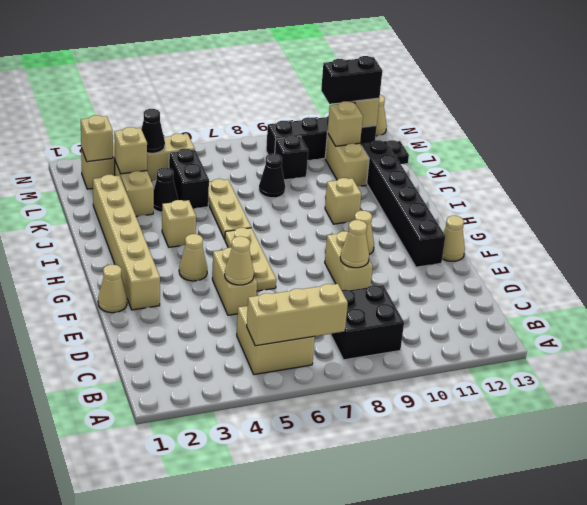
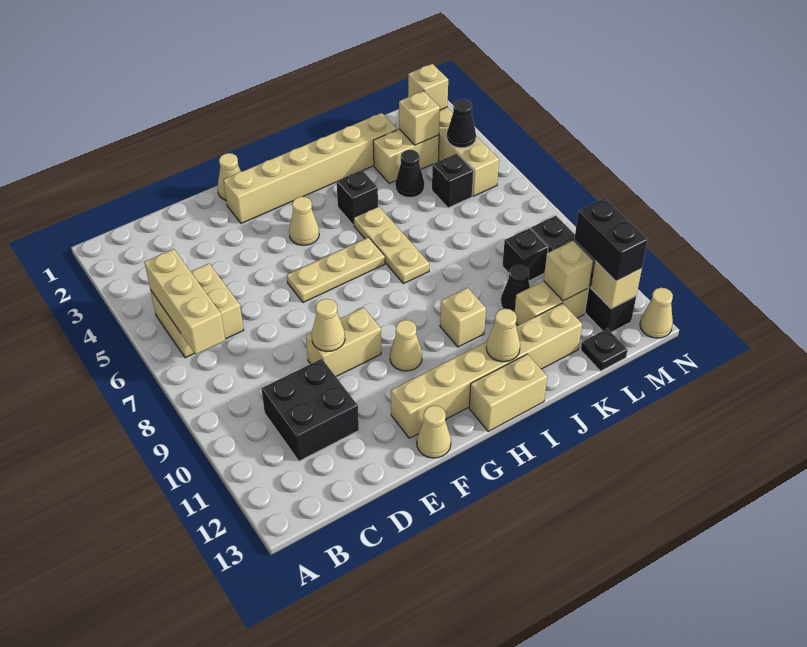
black 2x2 brick [331,285,404,360] -> black 2x2 brick moved to [261,359,359,461]
tan 1x2 brick [212,248,257,315] -> tan 1x2 brick moved to [469,354,547,431]
tan 1x1 cone [225,236,254,285] -> tan 1x1 cone moved to [486,309,520,362]
black 1x6 brick [362,140,445,267] -> tan 1x6 brick [391,303,582,438]
tan 1x1 brick [162,200,196,247] -> black 1x1 brick [337,170,378,225]
tan 1x3 plate [208,179,251,239] -> tan 1x3 plate turned to [354,206,429,284]
black 1x2 brick [169,149,209,209] -> black 1x1 brick [432,154,474,208]
black 1x1 cone [259,153,285,198] -> black 1x1 cone moved to [501,265,530,312]

